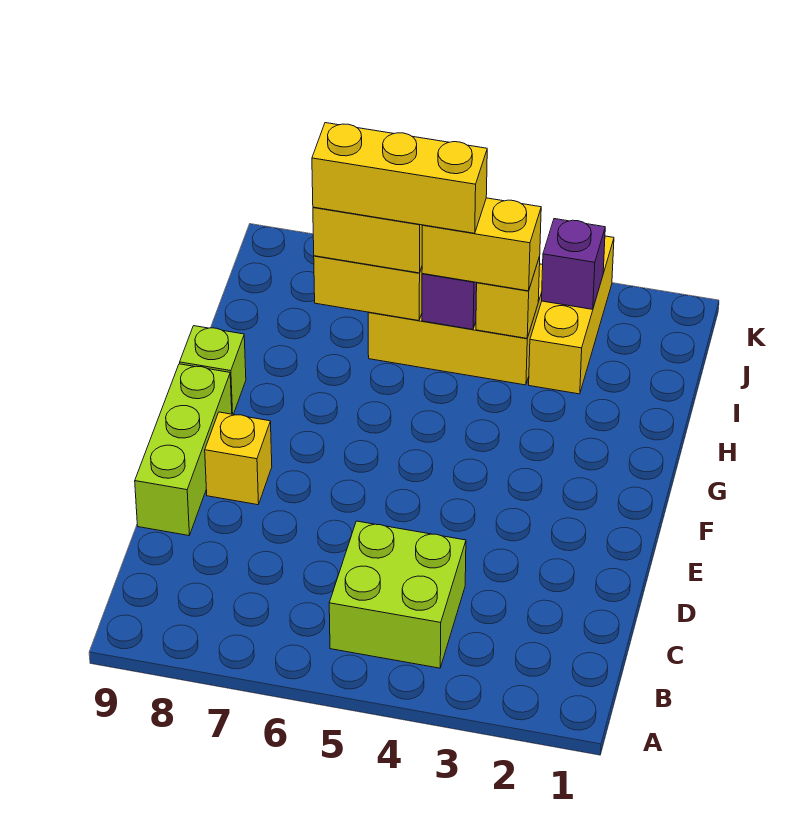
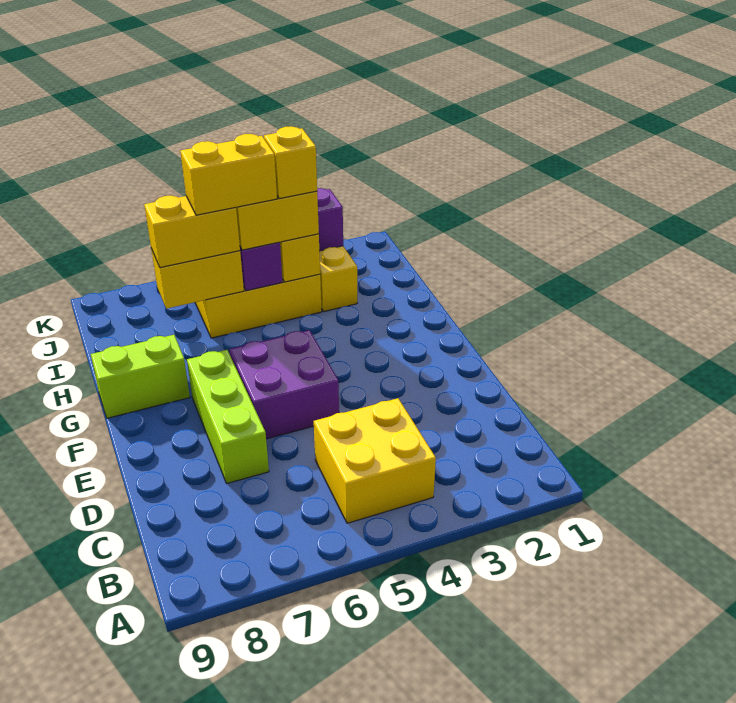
lime 2x2 brick [329,521,466,668] -> yellow 2x2 brick [314,398,436,523]
lime 1x3 brick [135,364,232,536] -> lime 1x3 brick moved to [187,350,269,483]
none -> purple 2x2 brick [229,330,339,439]
yellow 1x1 brick [205,412,272,505] -> yellow 1x1 brick moved to [264,126,317,199]
lime 1x1 brick [180,326,246,414] -> lime 1x2 brick [91,335,190,418]
yellow 1x3 brick [312,123,487,233] -> yellow 1x2 brick [180,134,277,215]

